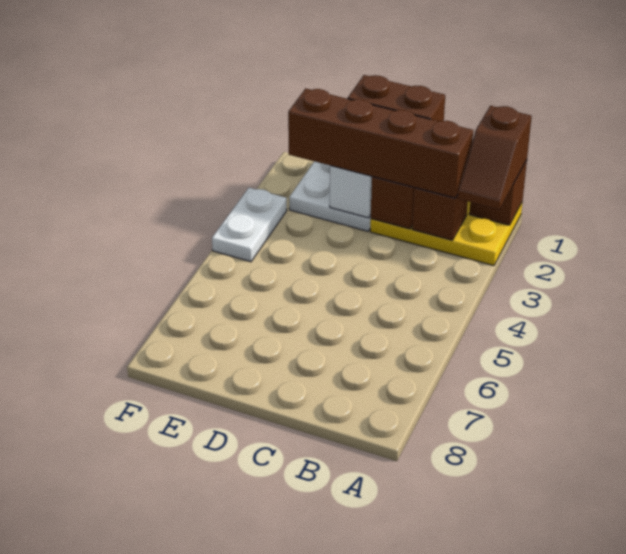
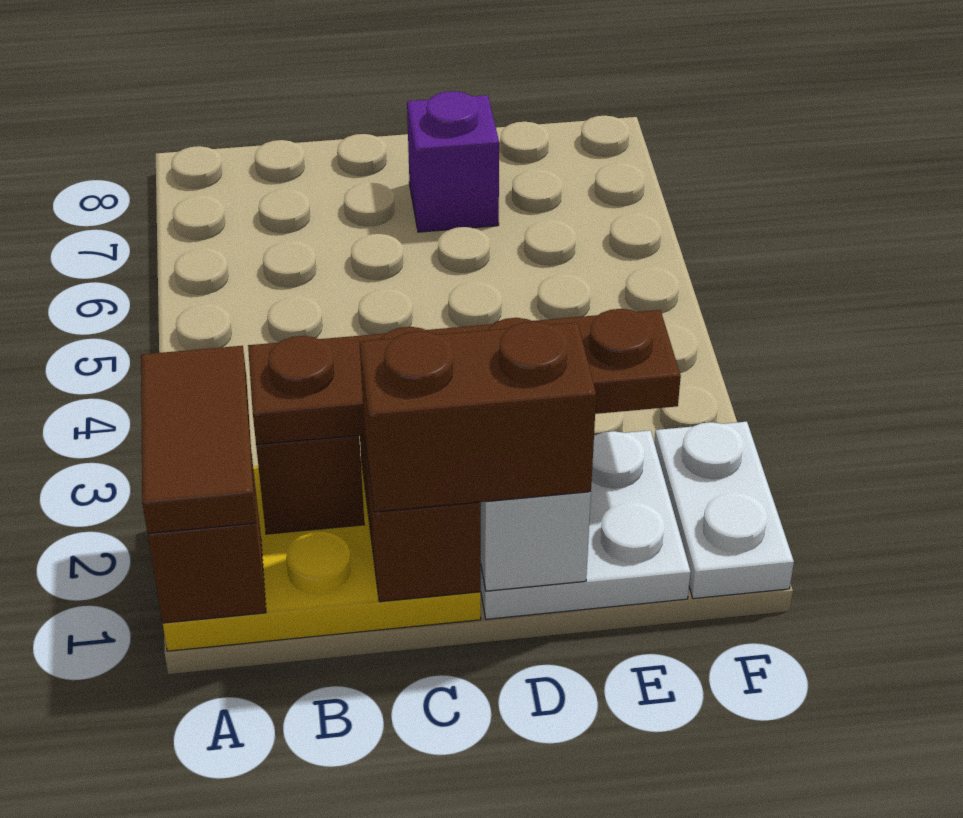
brown 1x2 slope [458,106,532,209] -> brown 1x2 tile [141,346,256,533]
brown 1x4 brick [288,88,473,198] -> brown 1x4 plate [248,309,681,445]
none -> purple 1x1 brick [407,91,499,232]
white 1x2 plate [212,188,287,262] -> white 1x2 plate moved to [654,422,794,599]

